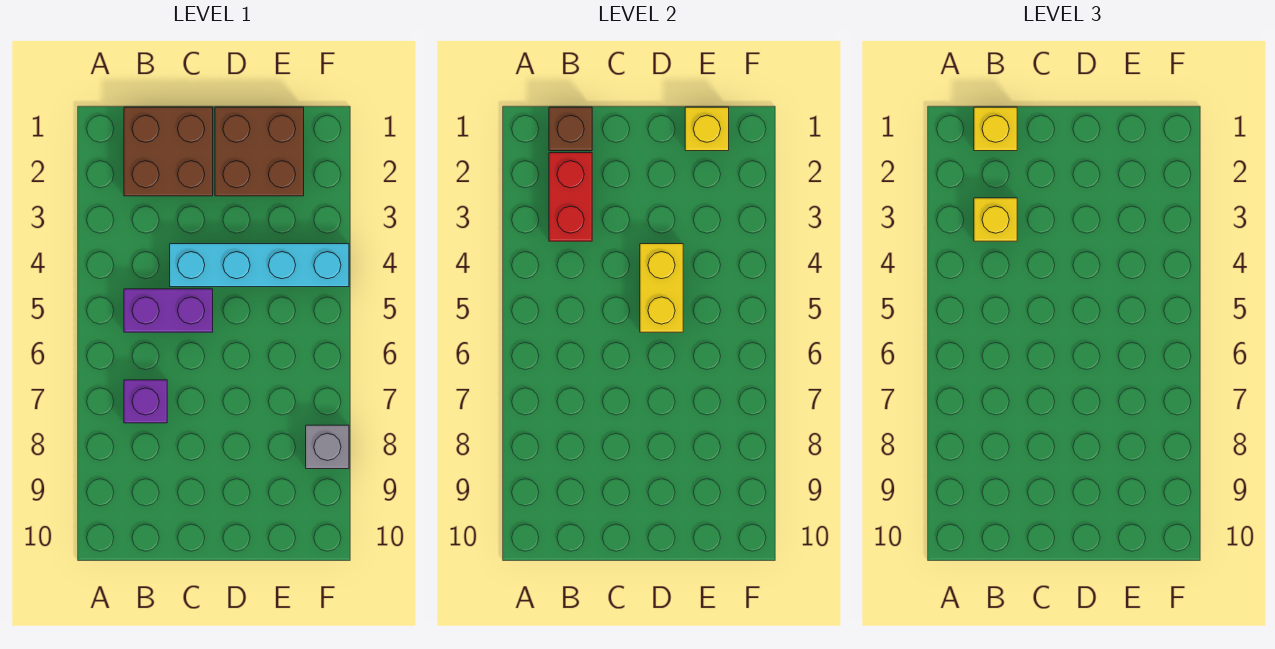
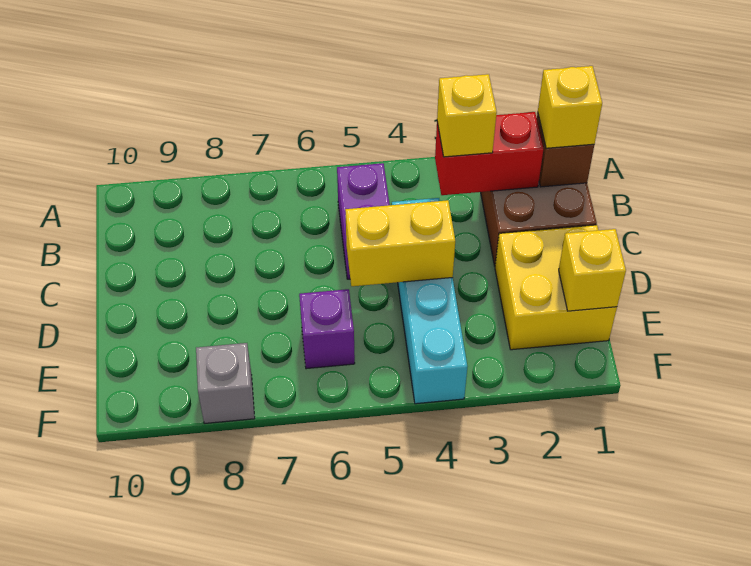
purple 1x1 brick [124,380,167,423] -> purple 1x1 brick moved to [299,289,355,369]
brown 2x2 brick [215,107,304,196] -> yellow 2x2 brick [495,225,617,350]

